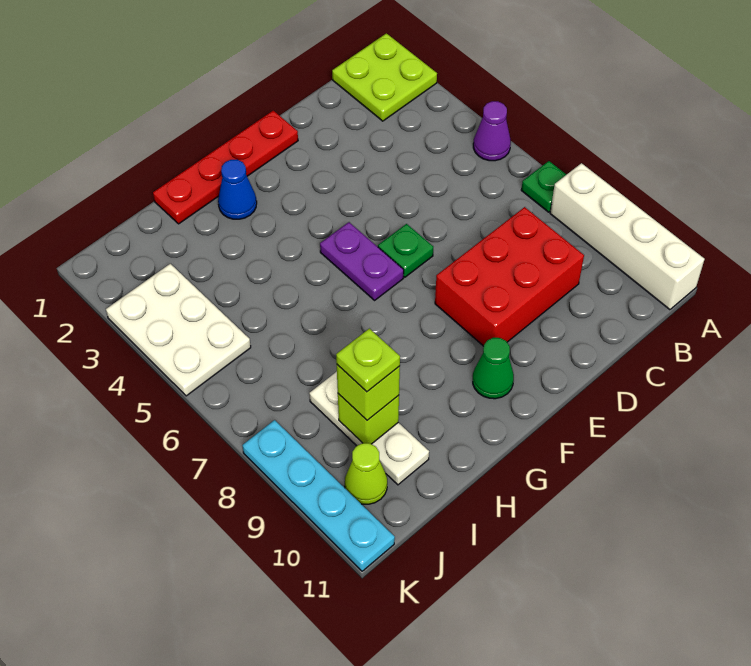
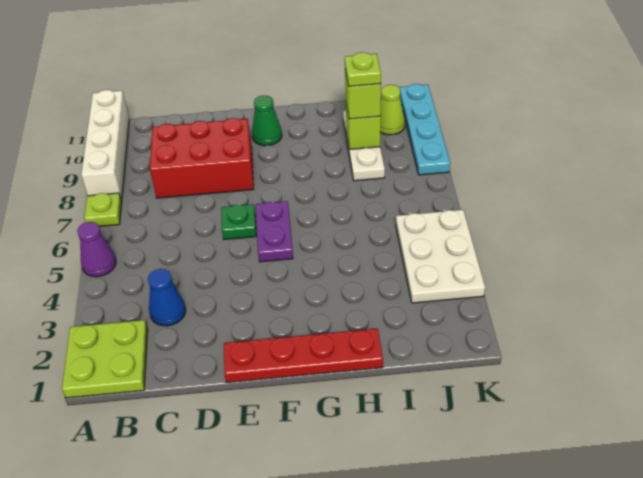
green 1x1 plate [521,161,566,212] -> lime 1x1 plate [84,193,122,226]
blue 1x1 cone [218,160,257,219] -> blue 1x1 cone moved to [148,269,186,326]

